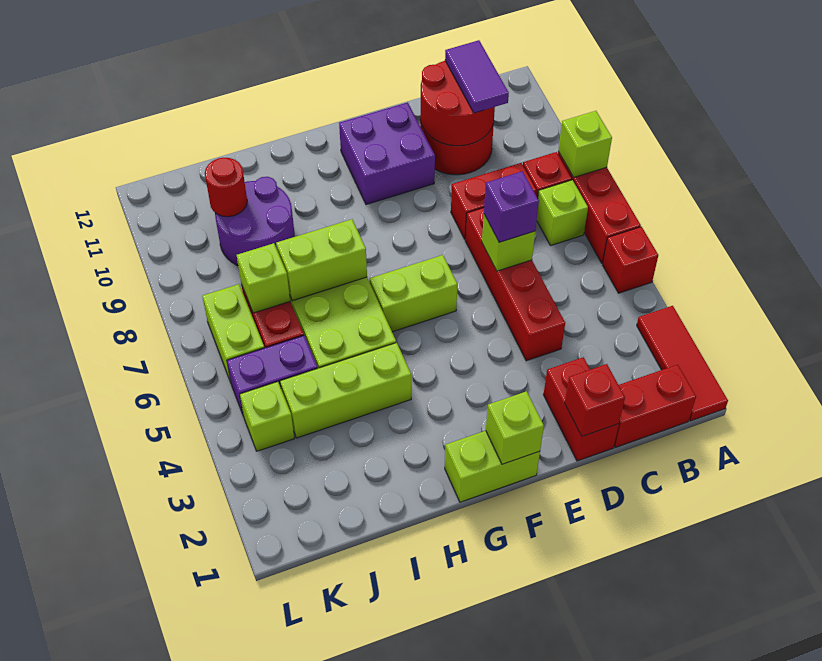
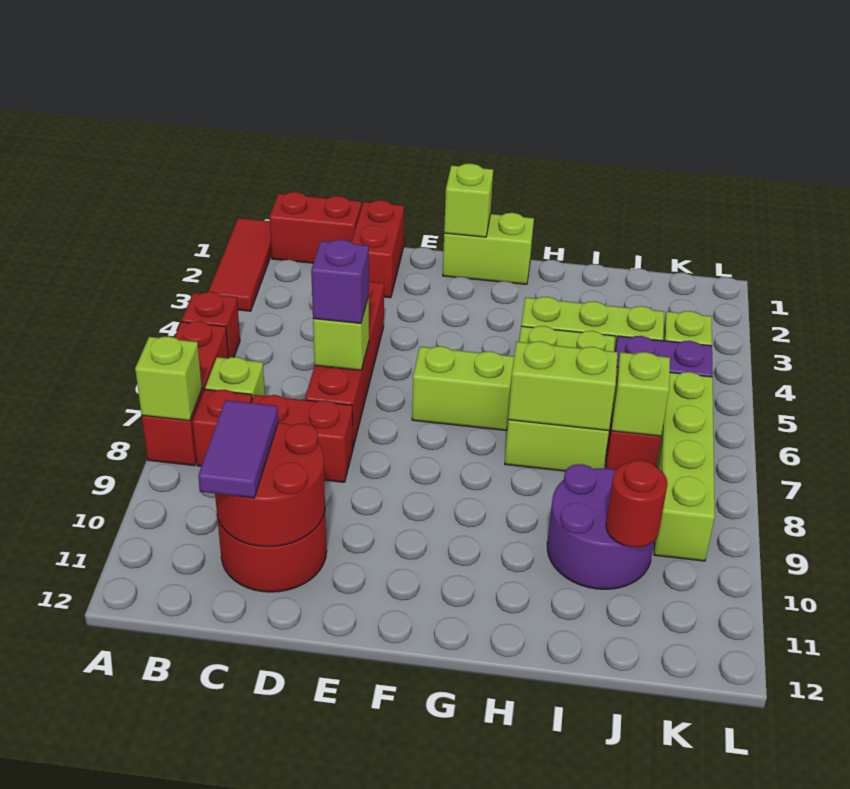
red 1x1 brick [565,364,625,436] -> none
purple 2x2 brick [339,102,435,205] -> none
lime 1x2 brick [202,284,264,382] -> lime 1x4 brick [654,372,715,561]

